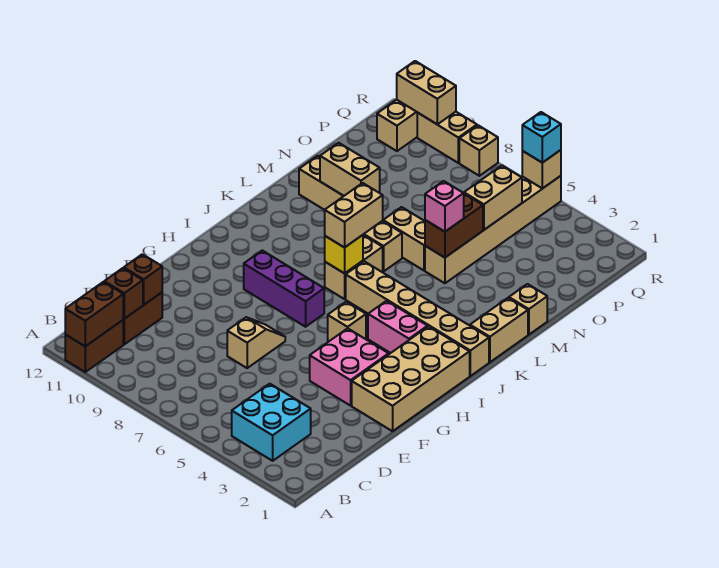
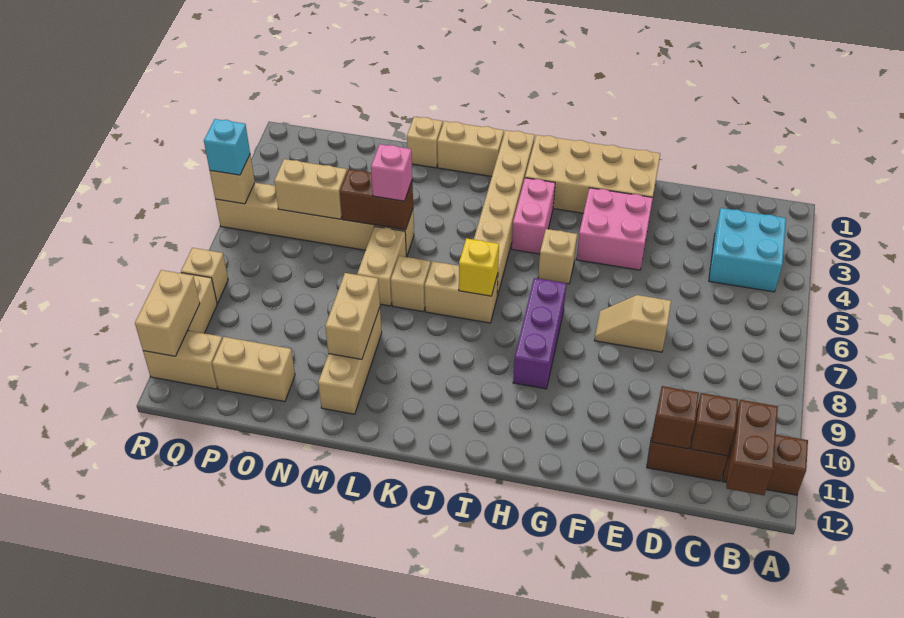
brown 1x2 brick [65,282,123,346] -> brown 1x2 brick turned to [726,400,778,495]
tan 1x2 brick [325,183,383,248] -> tan 1x2 brick moved to [212,337,295,402]

